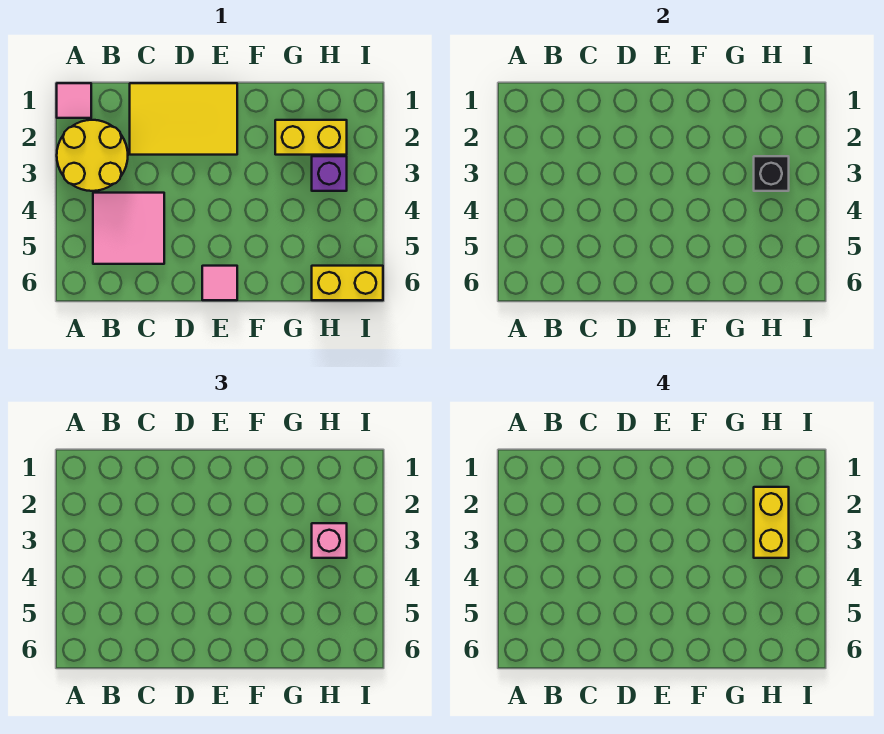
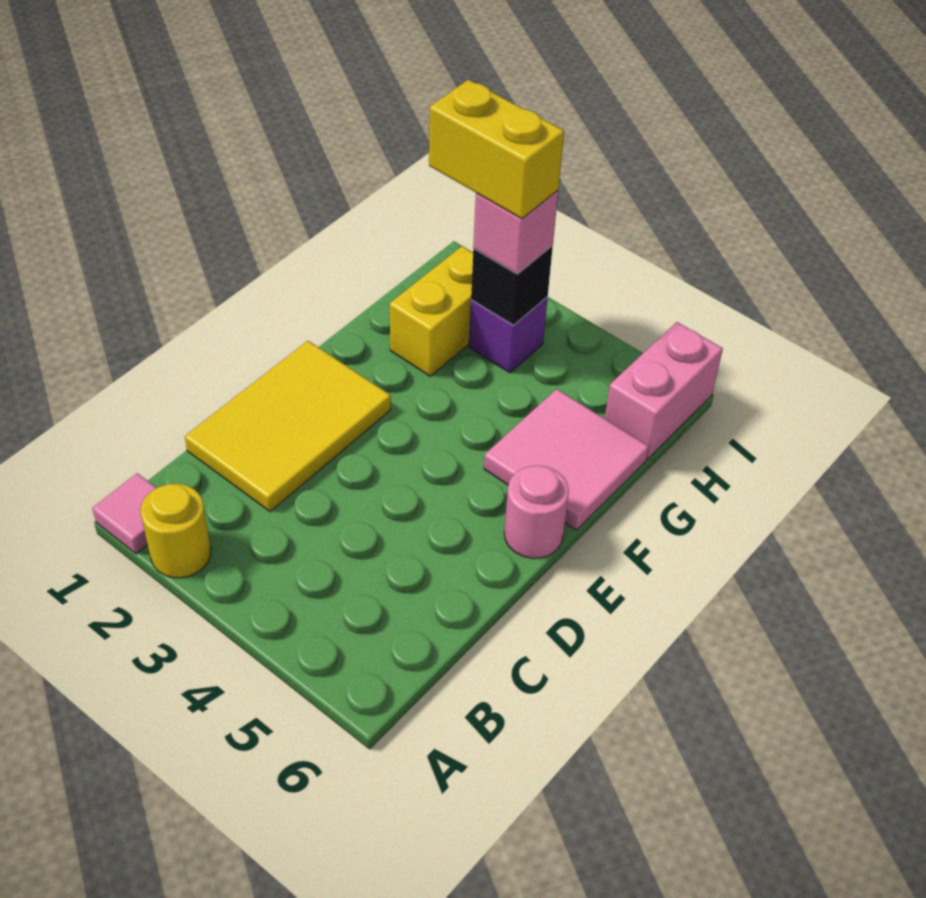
yellow 2x2 round brick [57,120,128,191] -> yellow 1x1 round brick [141,484,211,578]
pink 2x2 tile [93,193,164,264] -> pink 2x2 tile moved to [484,389,649,530]
pink 1x1 tile [202,266,237,300] -> pink 1x1 round brick [504,466,569,558]
yellow 1x2 brick [312,266,383,300] -> pink 1x2 brick [605,322,723,459]

